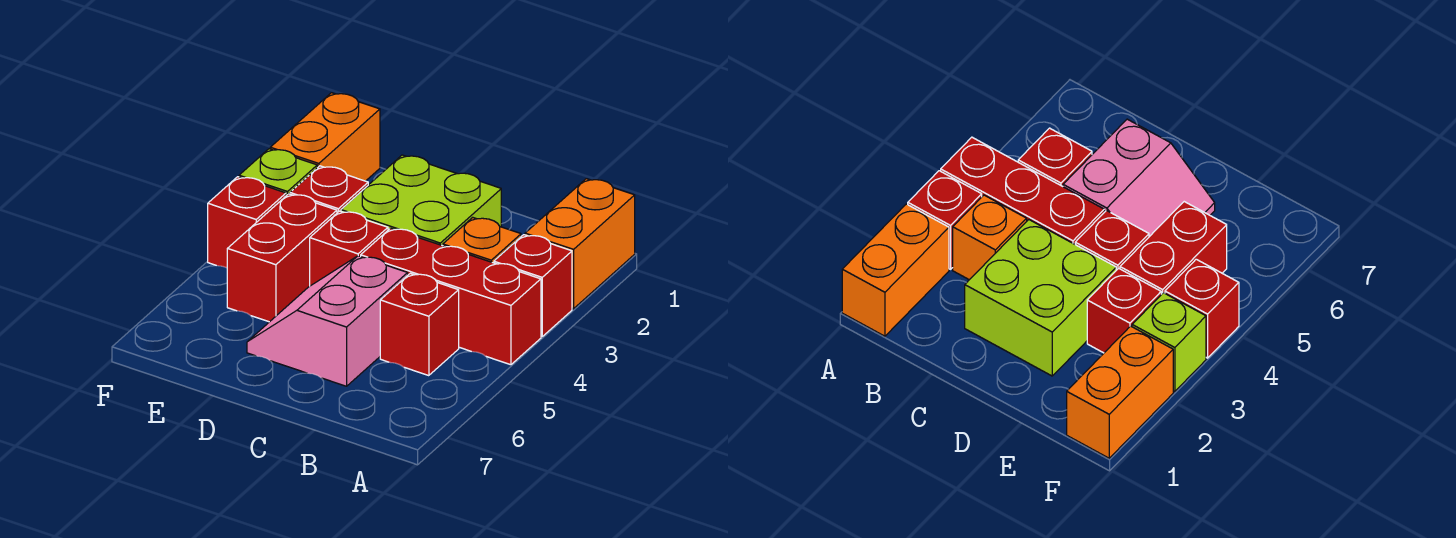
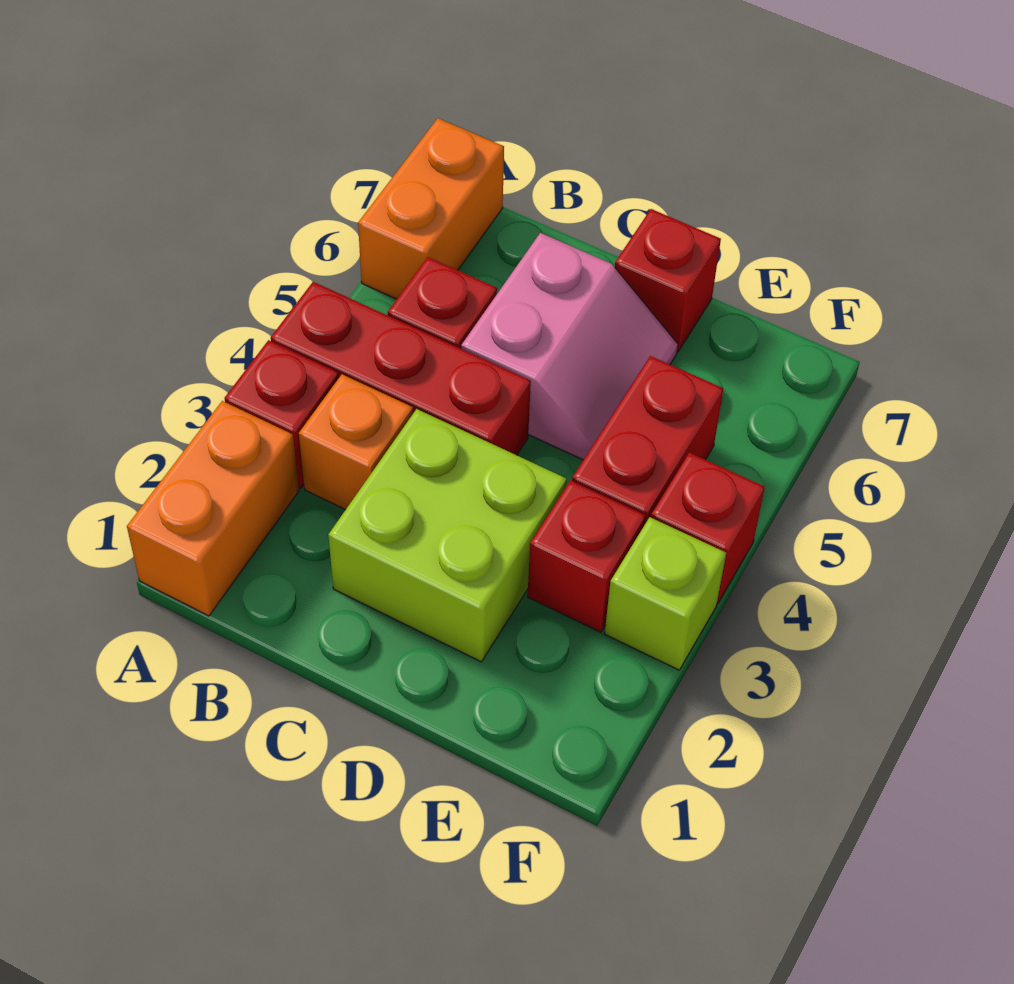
red 1x1 brick [310,211,388,286] -> red 1x1 brick moved to [615,209,721,352]
orange 1x2 brick [270,93,380,181] -> orange 1x2 brick moved to [358,118,504,299]

